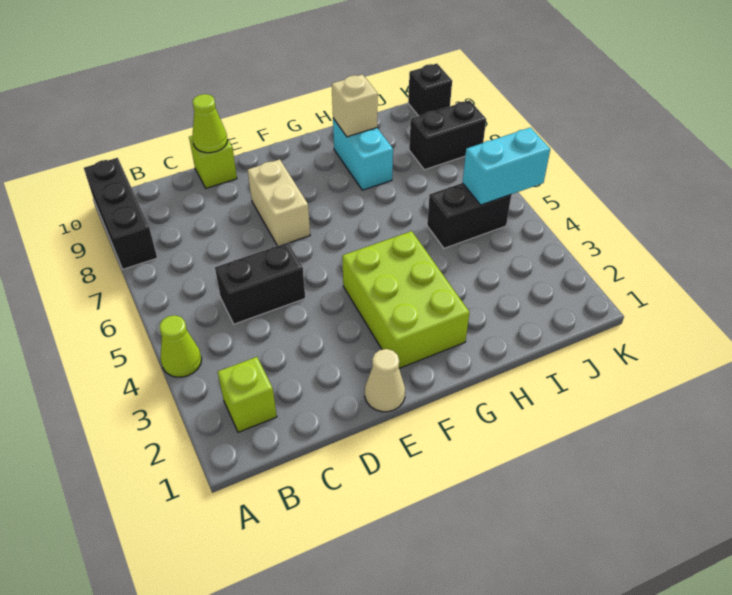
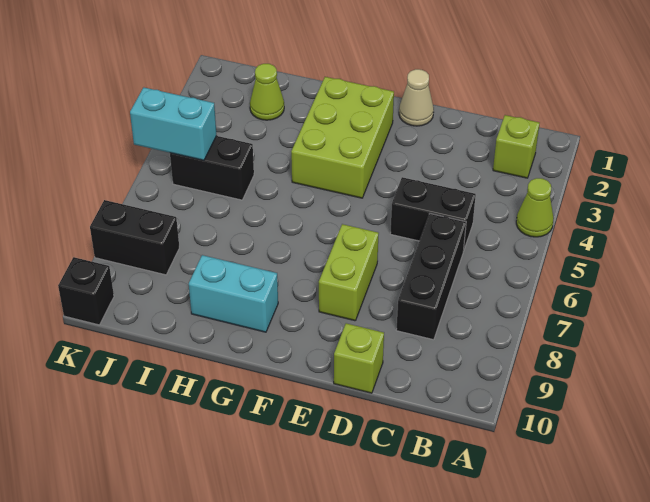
black 1x3 brick [84,158,157,269] -> black 1x3 brick moved to [396,214,466,340]
lime 1x1 cone [192,94,227,153] -> lime 1x1 cone moved to [250,64,284,120]
tan 1x2 brick [248,159,310,246] -> lime 1x2 brick [319,224,379,321]
cyan 1x2 brick [333,118,393,190] -> cyan 1x2 brick turned to [189,255,278,332]
tan 1x1 brick [332,75,378,137] -> none

